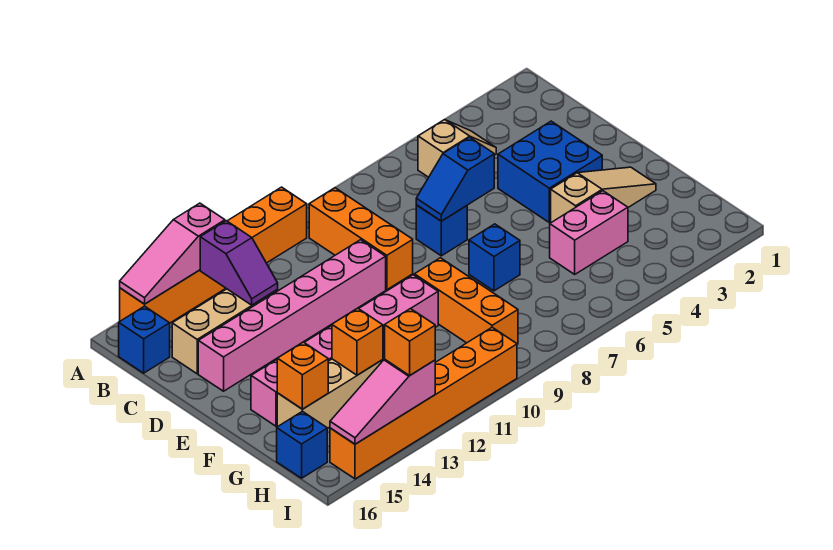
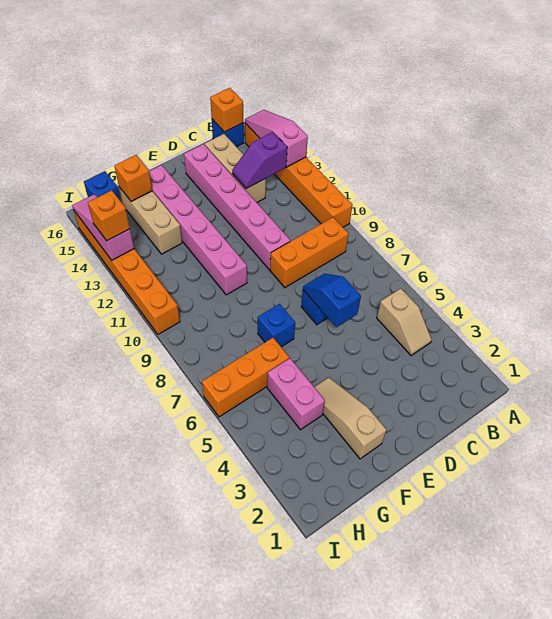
blue 2x2 brick [498,121,602,222] -> none
tan 1x3 slope [551,167,656,223] -> tan 1x3 slope turned to [314,378,387,459]
orange 1x3 brick [414,258,518,344] -> orange 1x3 brick moved to [202,338,289,417]
orange 1x1 brick [332,308,383,375] -> orange 1x1 brick moved to [210,88,243,132]

